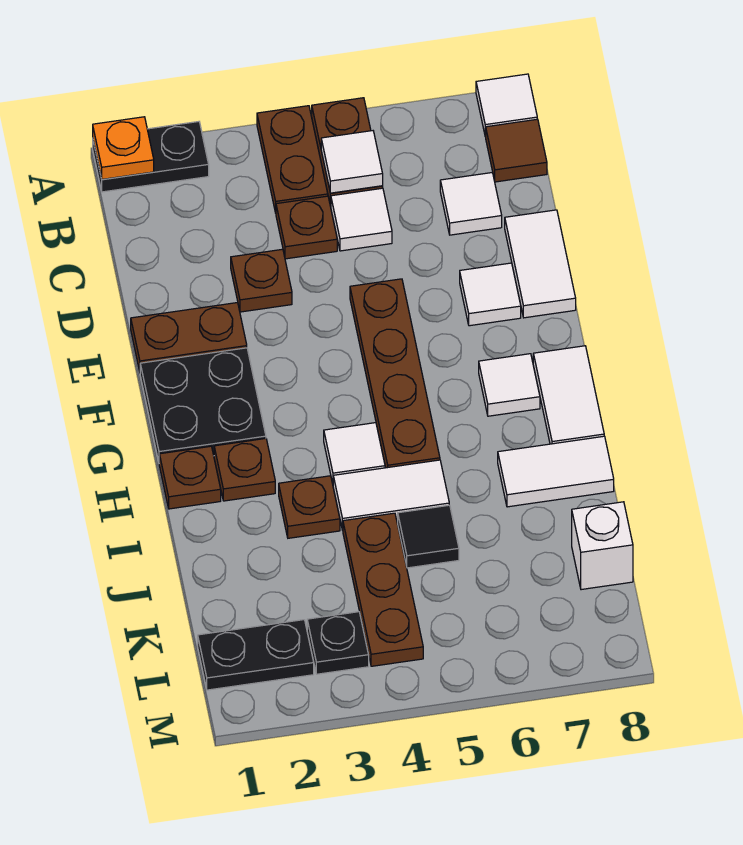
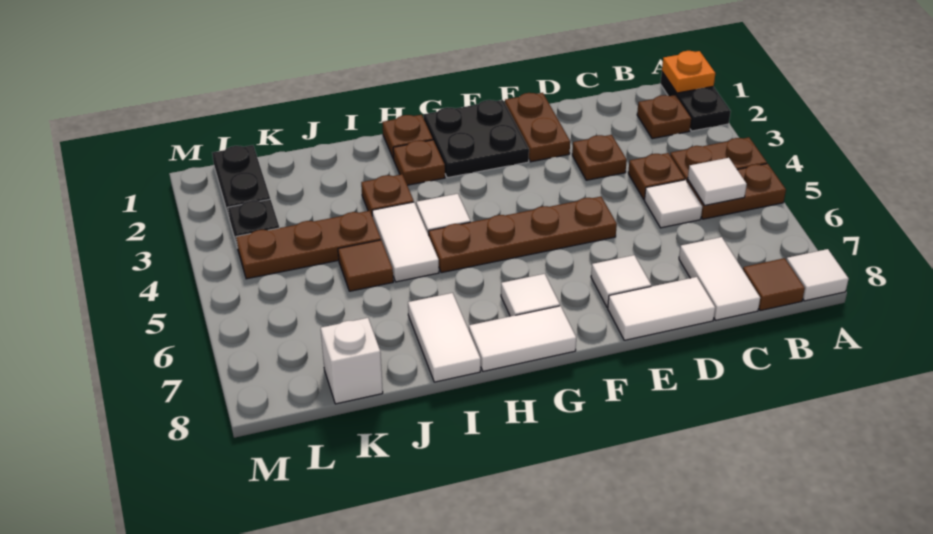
none -> brown 1x1 plate [637,95,691,139]
white 1x1 tile [440,172,502,235] -> white 1x2 tile [679,237,760,320]
black 1x1 tile [398,505,459,568] -> brown 1x1 tile [338,240,393,291]

